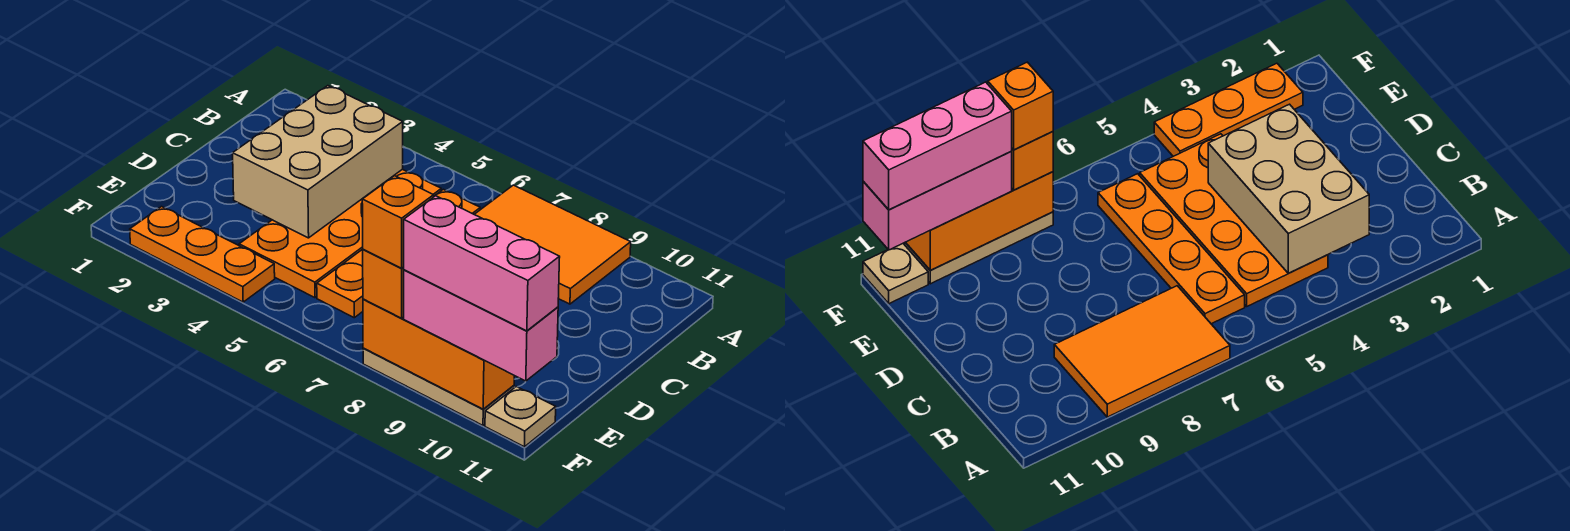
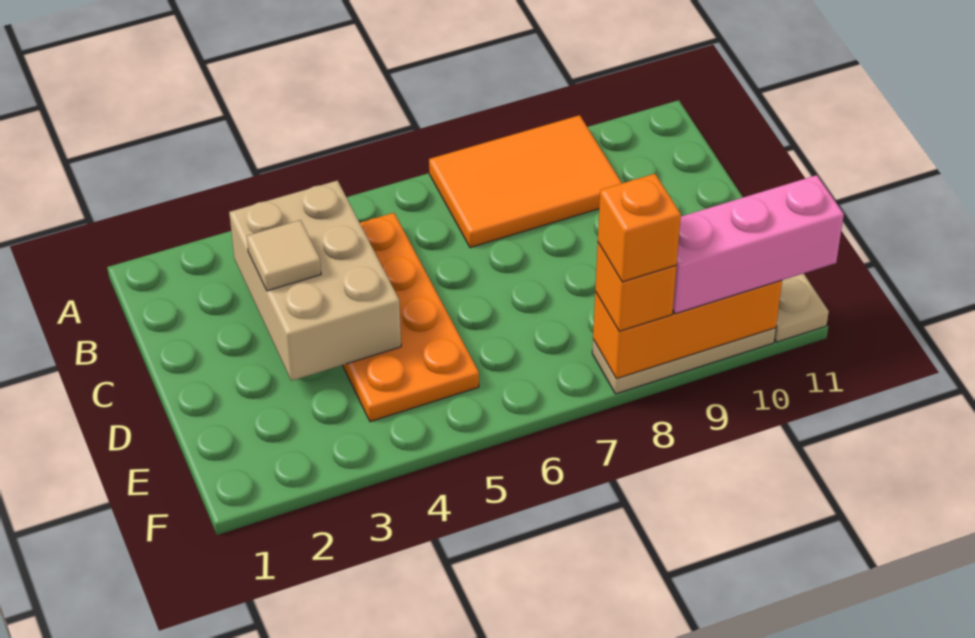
orange 1x4 plate [317,189,480,318] -> none
none -> tan 1x1 tile [247,220,321,291]
orange 1x3 plate [130,207,275,302] -> none
pink 1x3 brick [404,196,560,331] -> none

